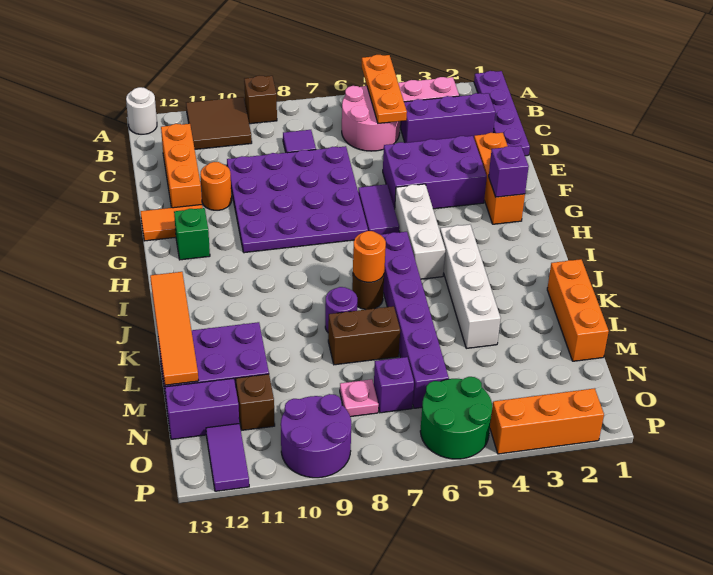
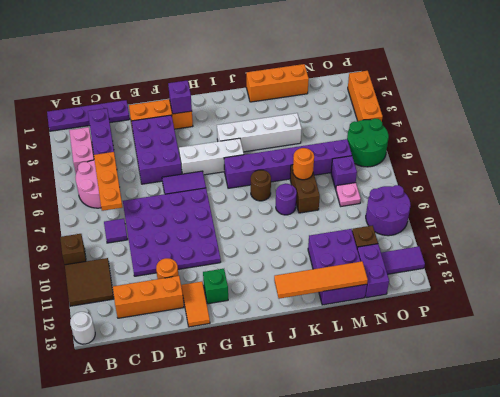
orange 1x3 plate [362,55,407,124] -> orange 1x3 plate turned to [94,152,122,211]
orange 1x1 round brick [353,231,386,282] -> orange 1x1 round brick moved to [293,148,314,180]

